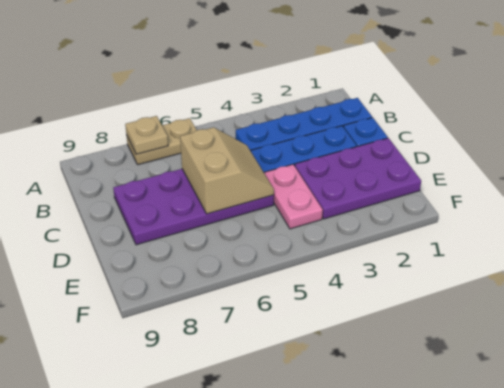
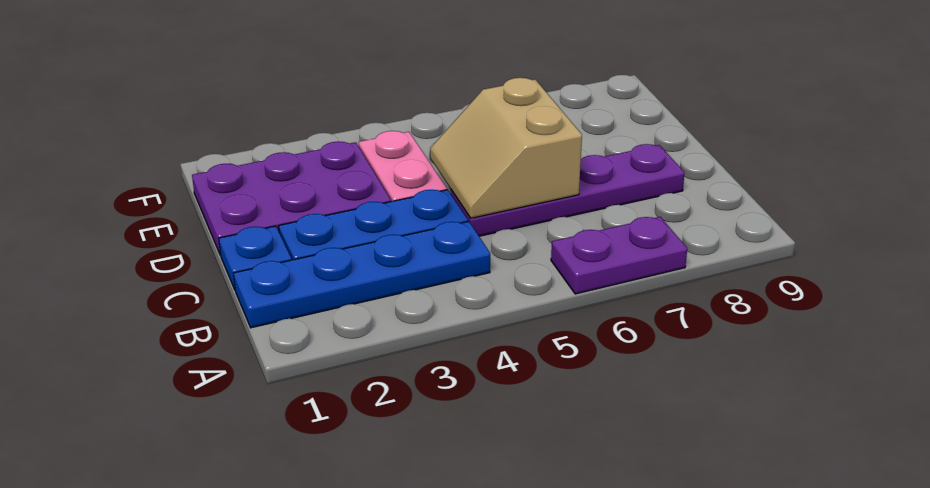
tan 1x2 plate [126,118,197,165] -> purple 1x2 plate [551,217,687,294]
tan 1x1 plate [125,116,168,154] -> none
purple 2x4 plate [113,169,274,245] -> purple 1x4 plate [451,144,685,236]

